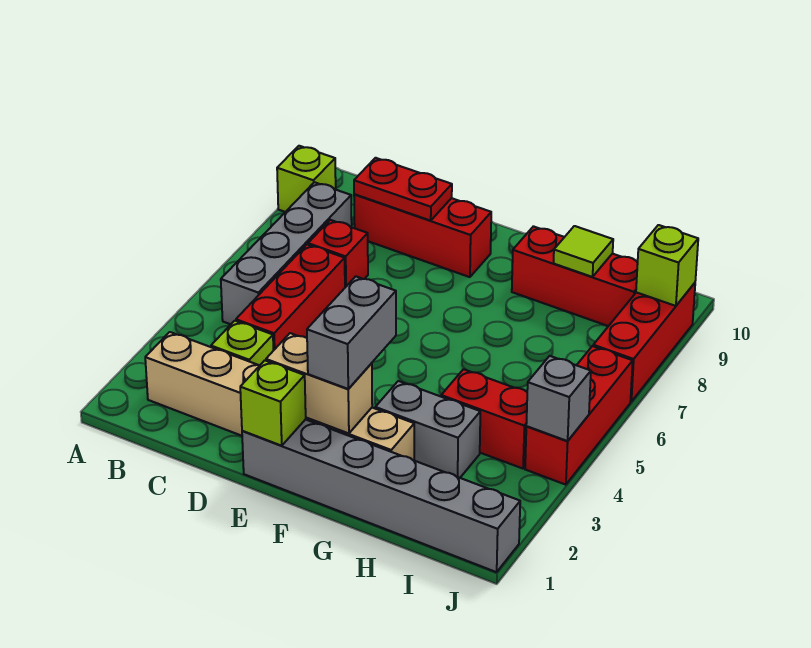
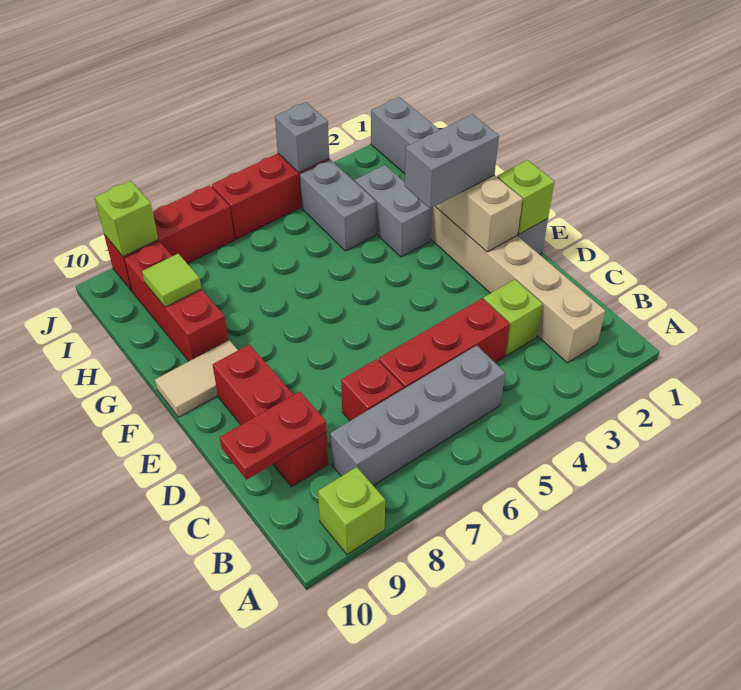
red 1x2 plate [354,158,452,221] -> red 1x2 plate turned to [219,391,327,480]
none -> tan 1x2 tile [155,340,238,417]
red 1x2 brick [441,369,527,469] -> grey 1x2 brick [300,160,376,251]

